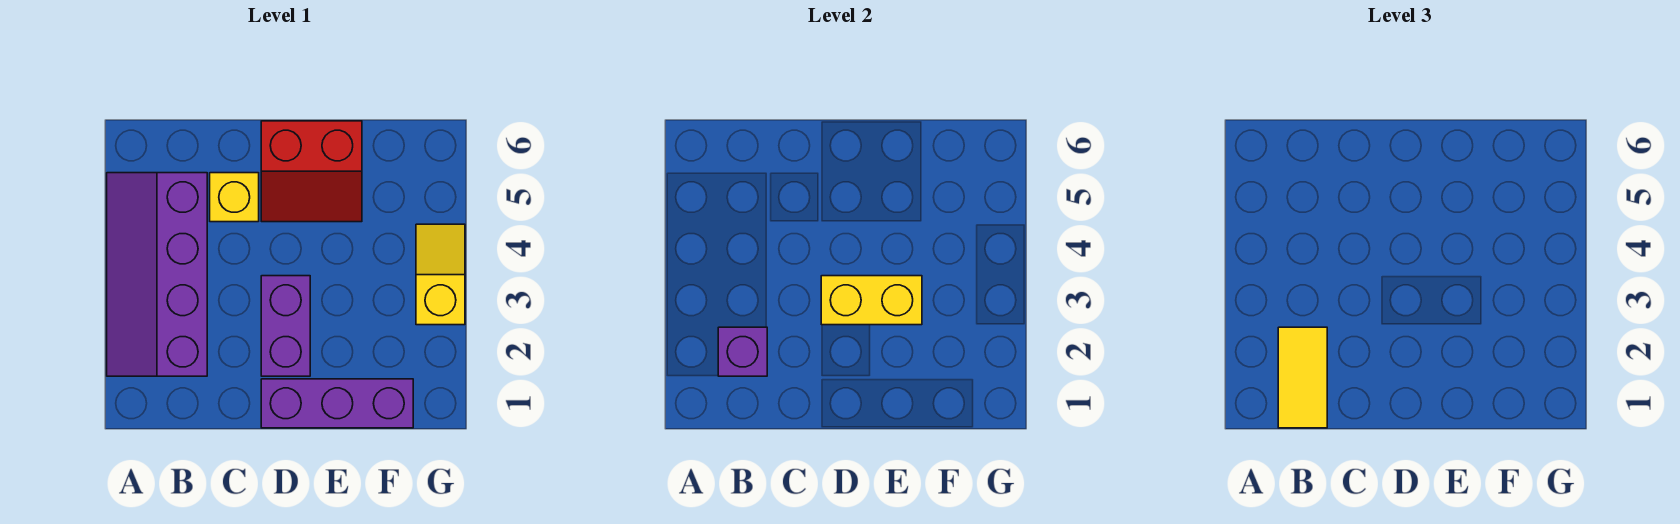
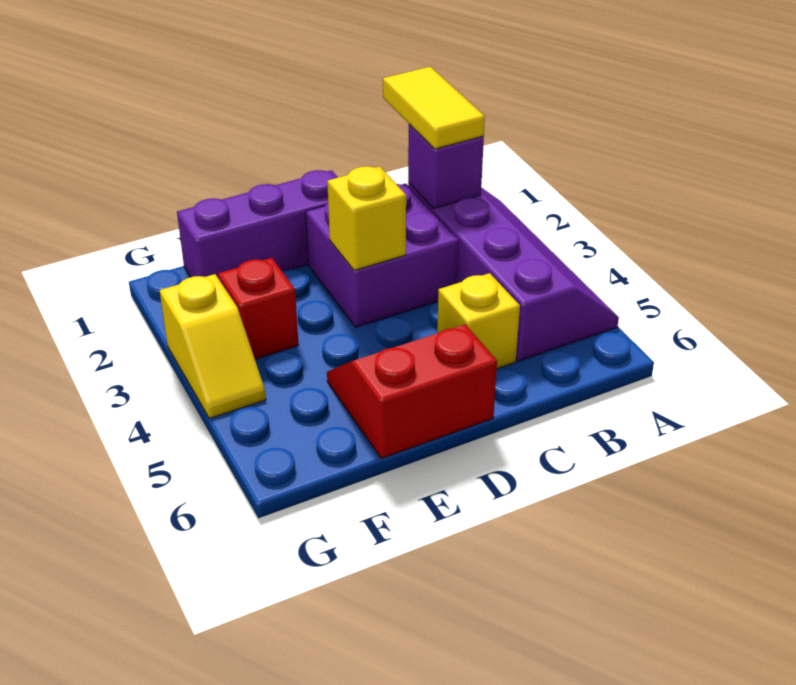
purple 1x2 brick [261,276,310,376] -> purple 2x2 brick [306,183,459,327]
yellow 1x2 brick [821,276,922,325] -> yellow 1x1 brick [327,166,406,270]
none -> red 1x1 brick [218,258,299,359]

